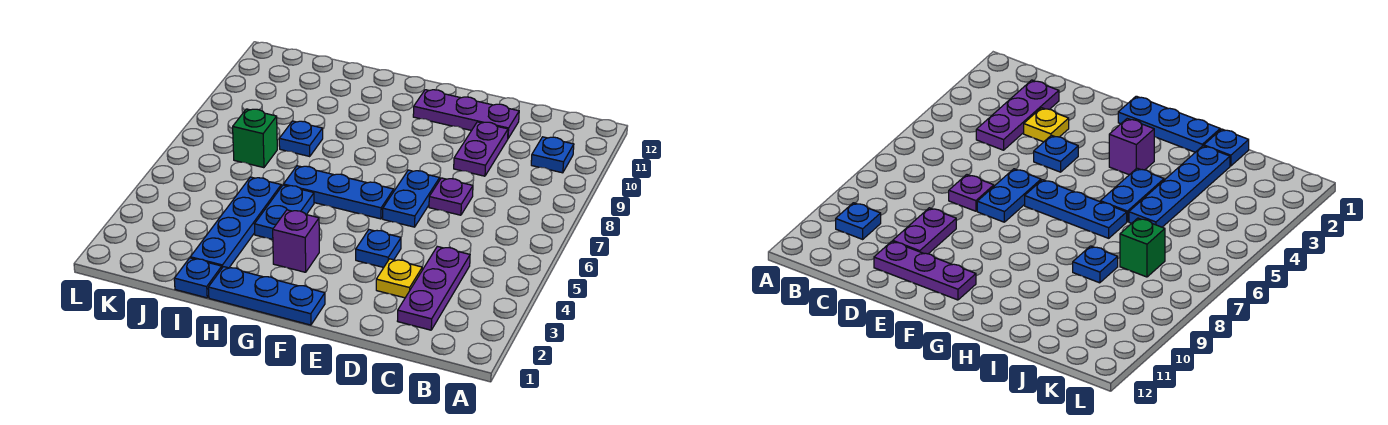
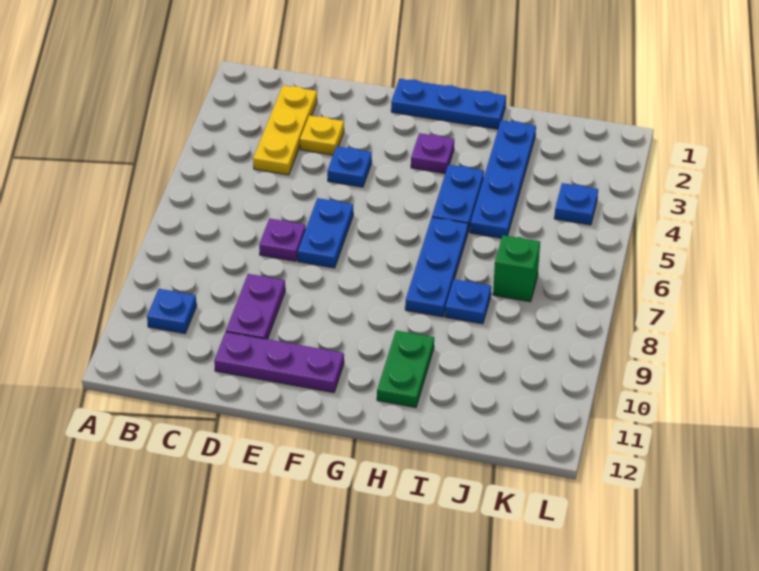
purple 1x3 plate [398,246,470,330] -> yellow 1x3 plate [253,86,317,175]
blue 1x3 plate [284,166,394,219] -> blue 1x3 plate turned to [405,217,468,317]
purple 1x1 brick [273,210,319,272] -> purple 1x1 plate [411,133,454,173]
none -> green 1x2 plate [377,330,434,408]
blue 1x1 plate [174,258,222,298] -> blue 1x1 plate moved to [554,183,598,225]

